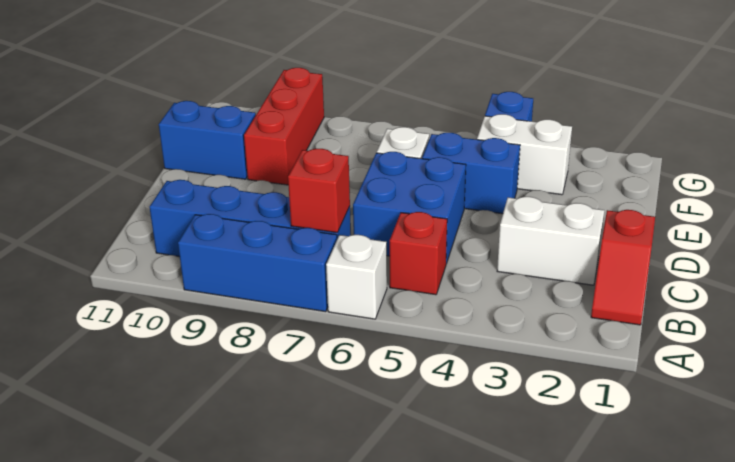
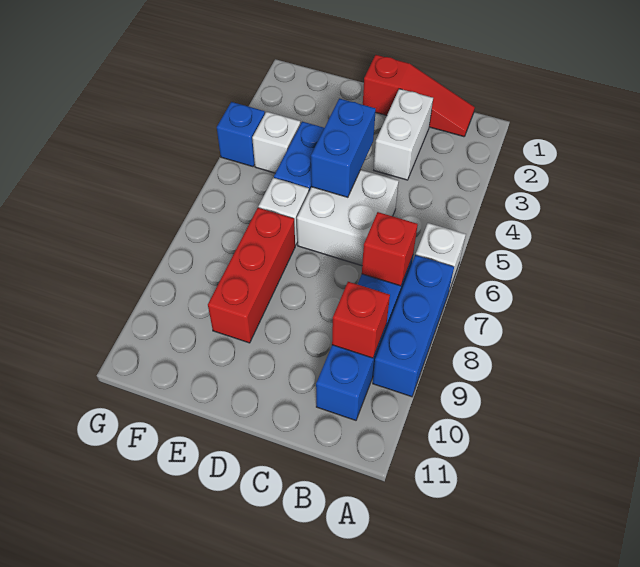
red 1x2 slope [591,210,655,325] -> red 1x3 slope [363,55,475,137]
red 1x1 brick [390,212,447,295] -> red 1x1 brick moved to [332,282,390,358]
blue 2x2 brick [353,152,466,264] -> white 2x2 brick [297,170,399,266]
red 1x3 brick [244,68,324,185] -> red 1x3 brick turned to [208,208,295,343]
blue 1x2 brick [159,101,256,179] -> blue 1x2 brick moved to [311,98,376,197]
white 1x2 brick [477,114,572,195] -> white 1x1 brick [252,112,300,173]

